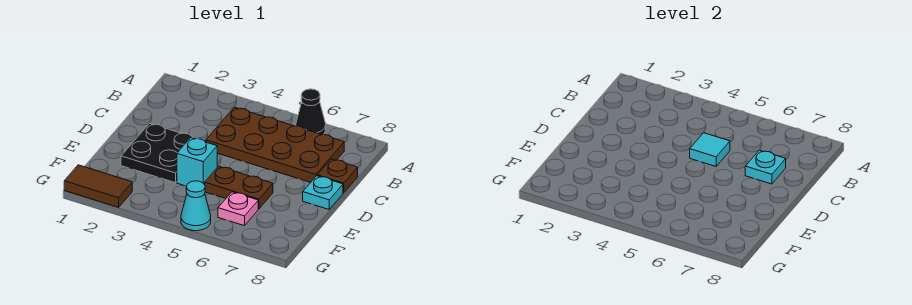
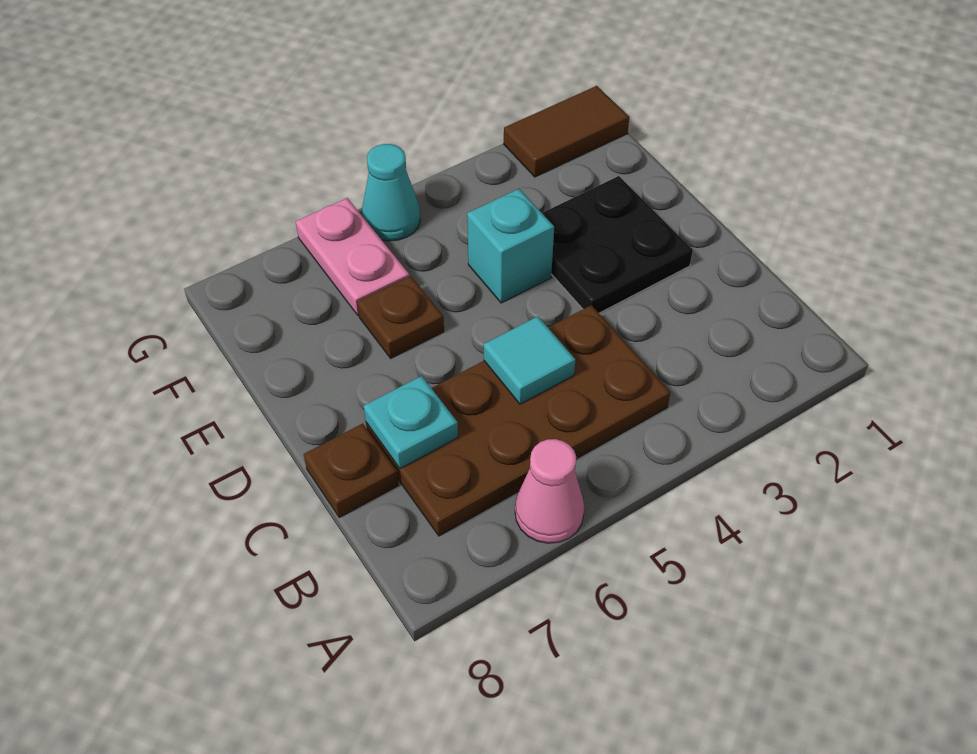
black 1x1 cone [296,89,326,135] -> pink 1x1 cone [515,439,584,543]
cyan 1x1 plate [303,176,343,209] -> none
brown 1x2 plate [205,166,273,209] -> brown 1x1 plate [357,276,444,358]
pink 1x1 plate [218,192,258,226] -> pink 1x2 plate [296,198,409,315]

